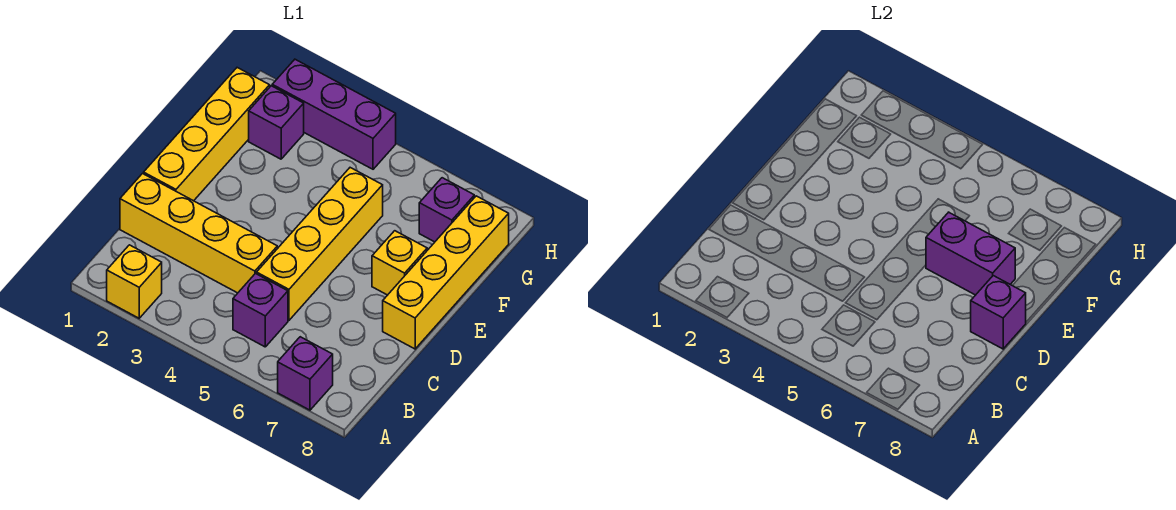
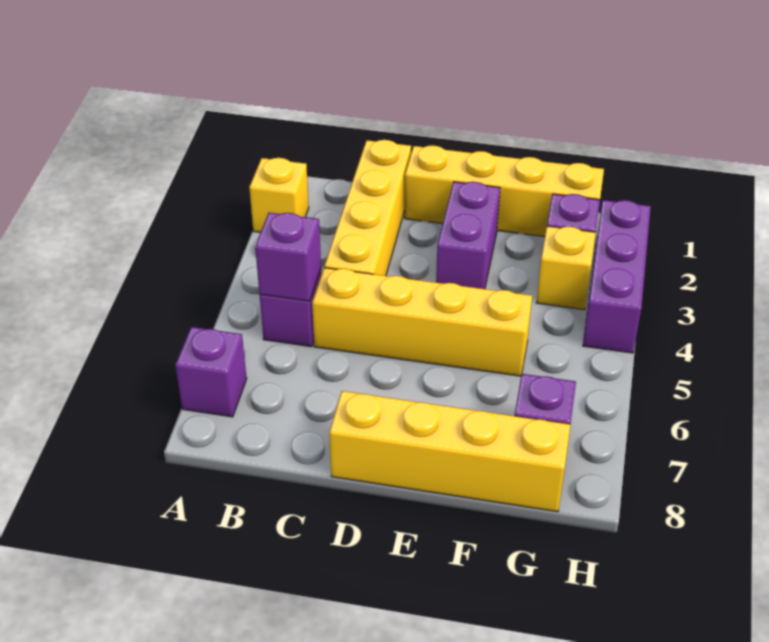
purple 1x1 brick [971,276,1026,349] -> purple 1x1 brick moved to [255,213,321,301]
purple 1x2 brick [926,212,1015,295] -> purple 1x2 brick moved to [436,182,500,289]
yellow 1x1 brick [372,231,427,295] -> yellow 1x1 brick moved to [536,226,596,310]

